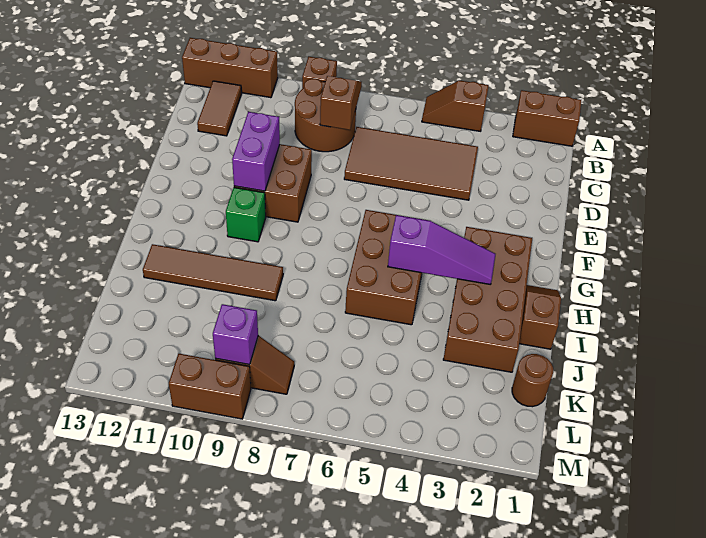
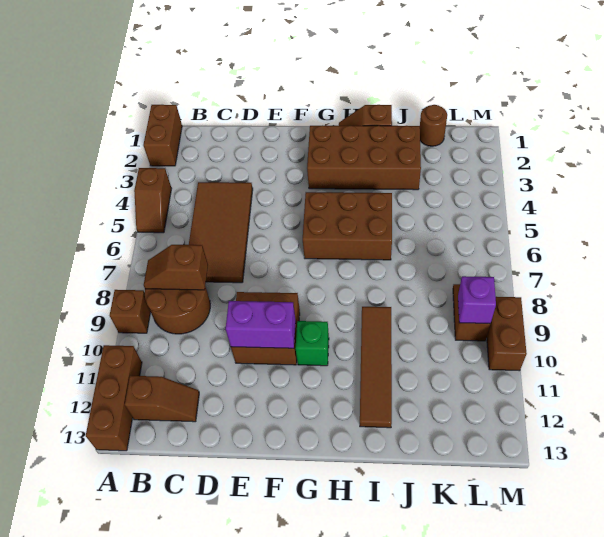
brown 1x2 tile [197,81,242,136] -> brown 1x2 slope [125,376,199,422]
purple 1x3 slope [388,215,495,284] -> none

